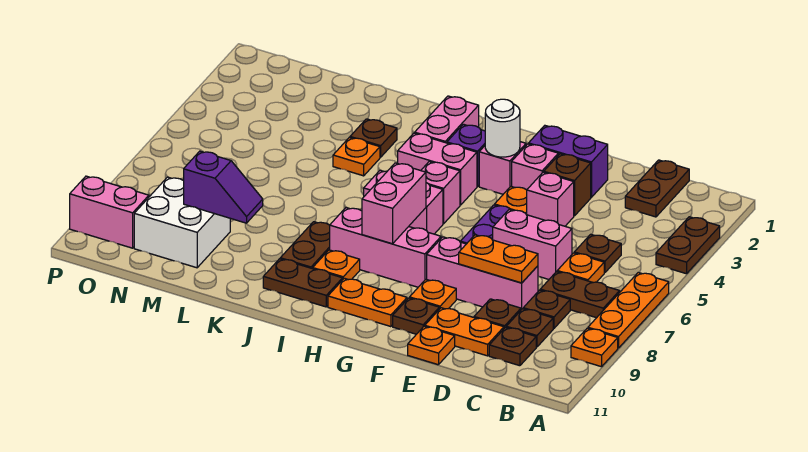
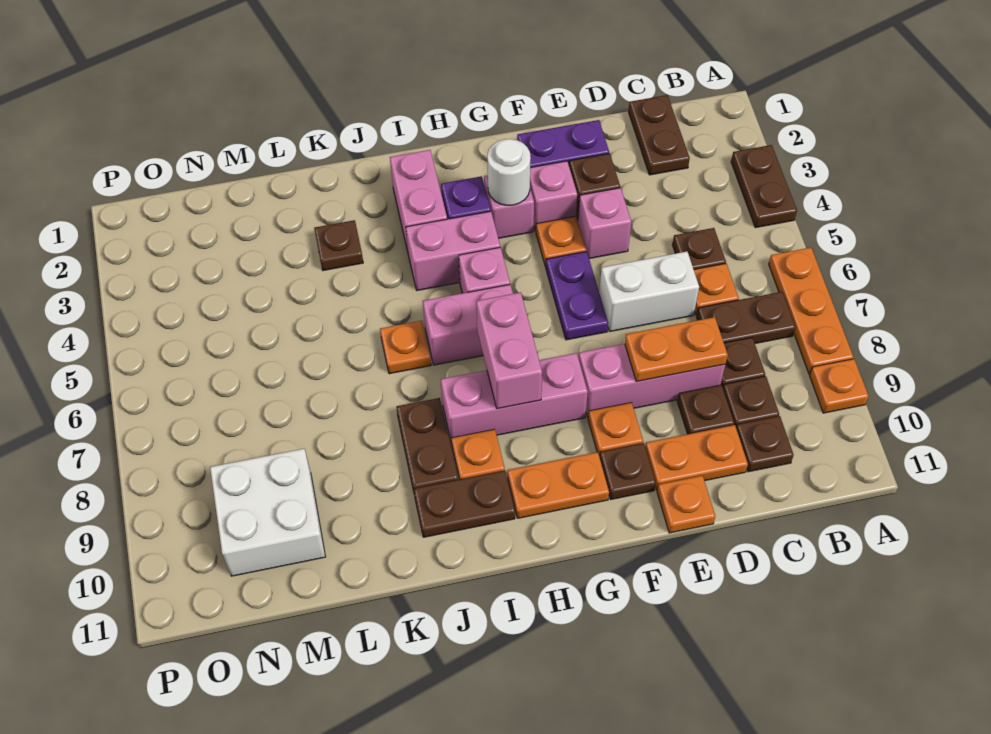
pink 1x2 brick [493,210,572,279] -> white 1x2 brick [599,252,699,331]
orange 1x1 plate [333,137,380,176] -> orange 1x1 plate moved to [380,321,431,374]
purple 1x2 slope [184,151,263,223] -> none
pink 1x2 brick [70,176,149,248] -> none

